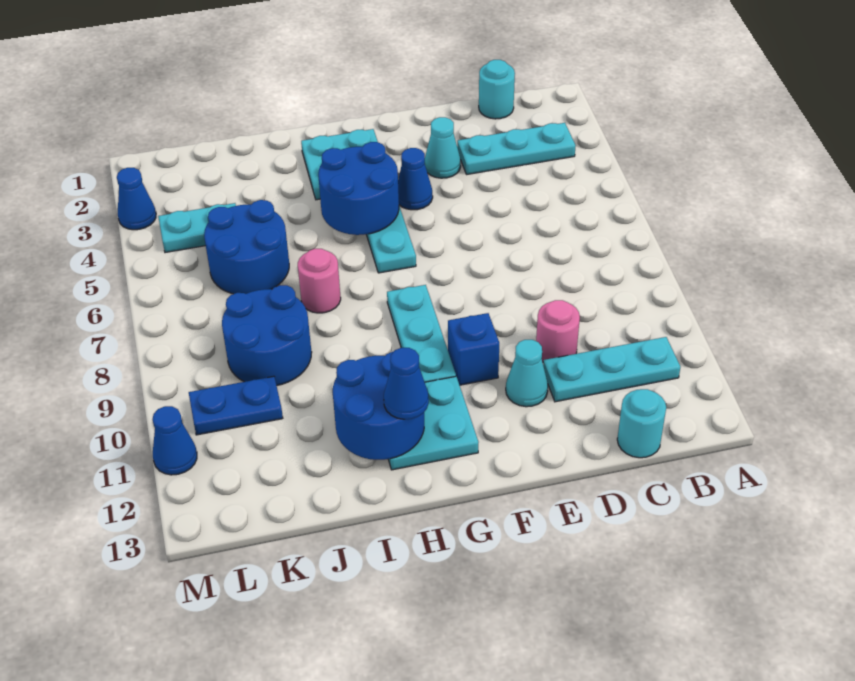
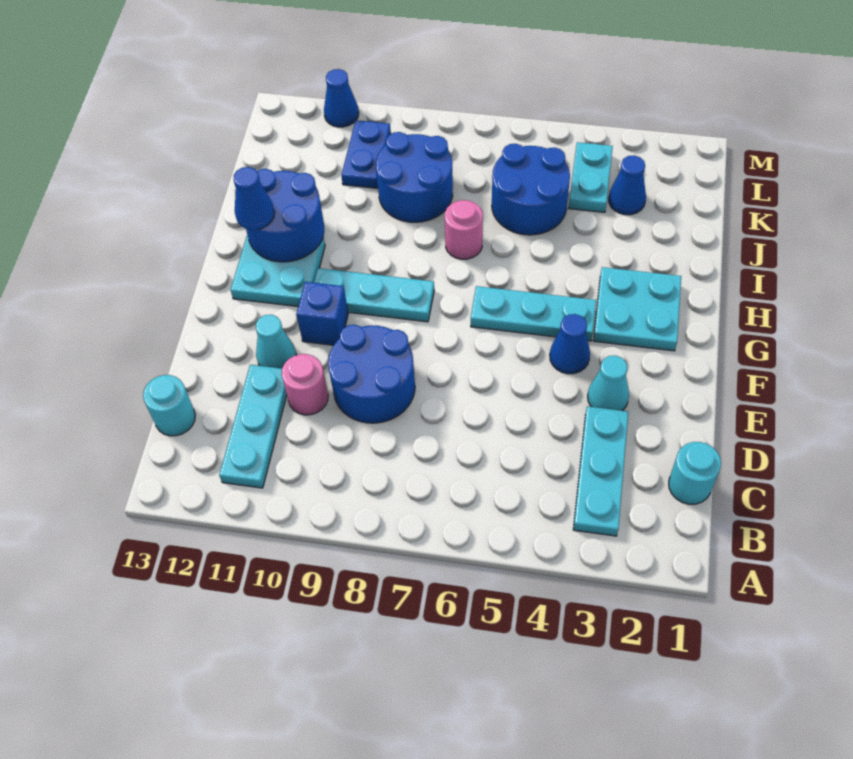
blue 2x2 round brick [318,142,399,235] -> blue 2x2 round brick moved to [328,325,415,423]
blue 1x1 cone [117,168,156,230] -> blue 1x1 cone moved to [609,155,646,215]

